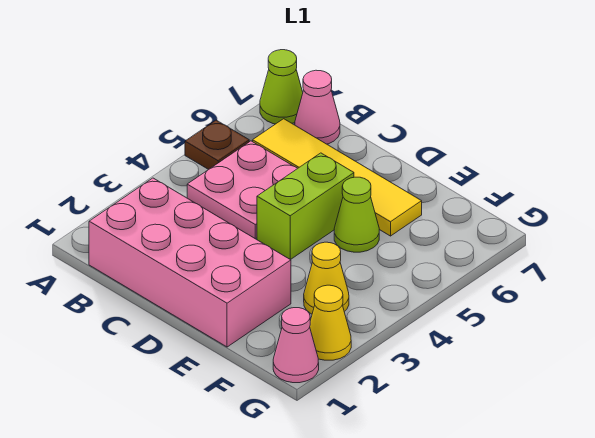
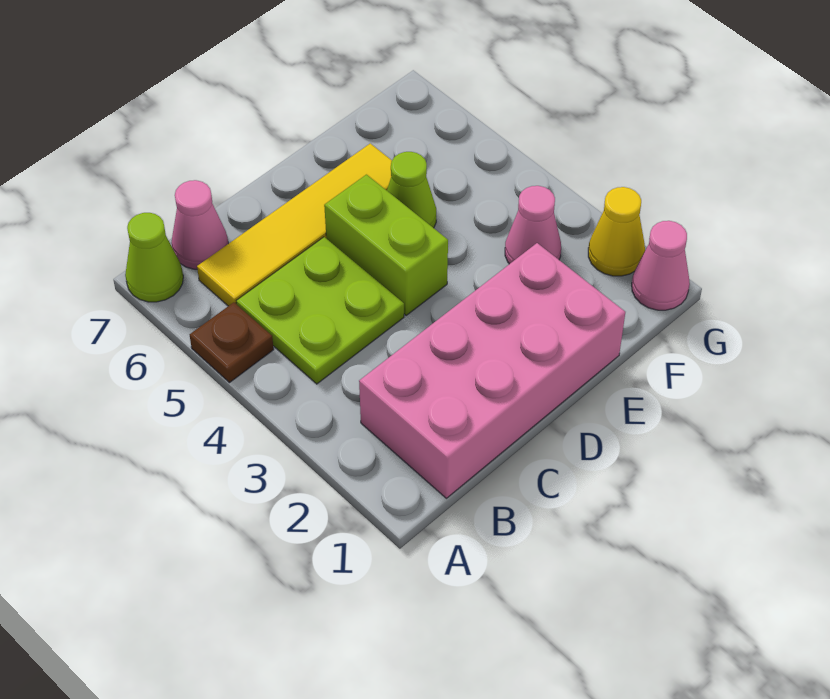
pink 2x2 plate [187,141,298,239] -> lime 2x2 plate [236,237,404,384]
yellow 1x1 cone [304,242,349,314] -> pink 1x1 cone [505,186,561,264]

